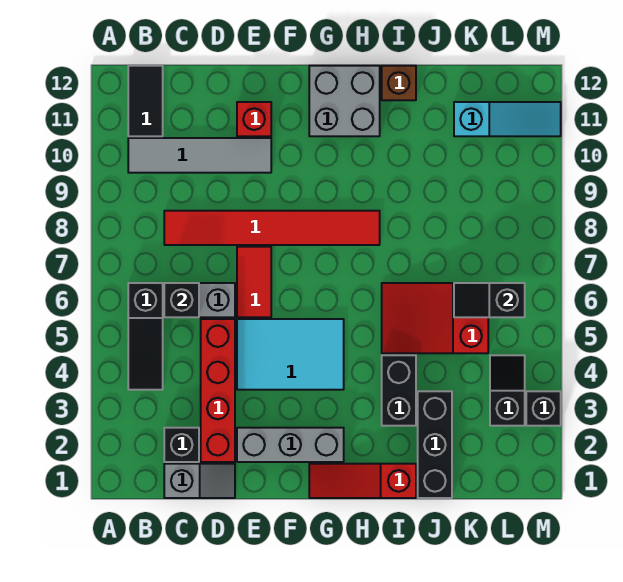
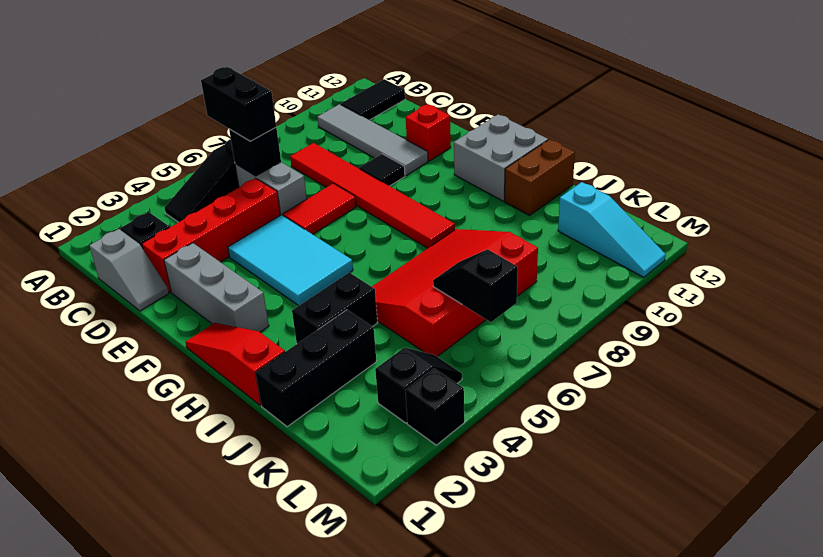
none -> black 1x2 brick [201,67,276,141]
none -> black 1x1 tile [359,154,405,186]
red 2x3 slope [382,283,488,353] -> red 3x4 slope [372,229,538,357]
brown 1x1 brick [382,66,416,100] -> brown 1x2 brick [505,140,575,215]

